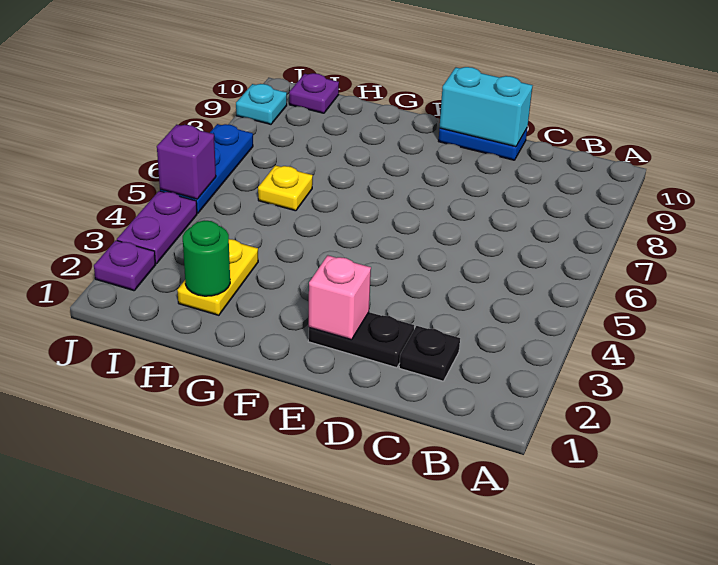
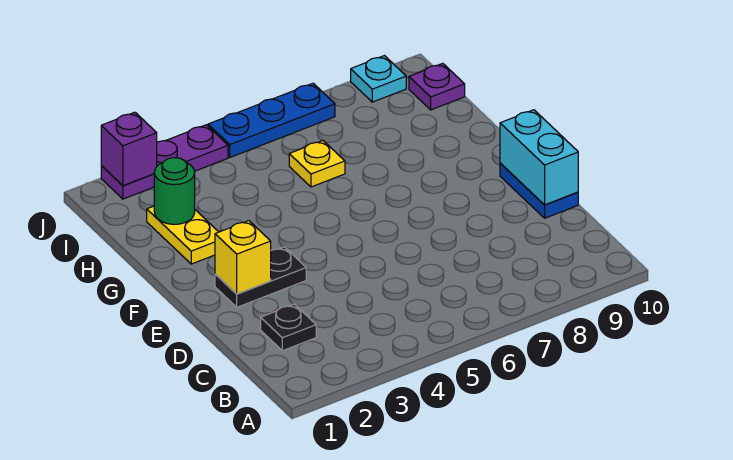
black 1x2 plate [308,312,414,368] -> black 1x2 plate turned to [215,247,306,307]
pink 1x1 brick [309,255,371,340] -> yellow 1x1 brick [215,221,271,294]
yellow 1x2 plate [177,239,258,315] -> yellow 1x2 plate turned to [147,206,218,264]
purple 1x1 brick [157,125,216,199] -> purple 1x1 brick moved to [101,112,157,186]

